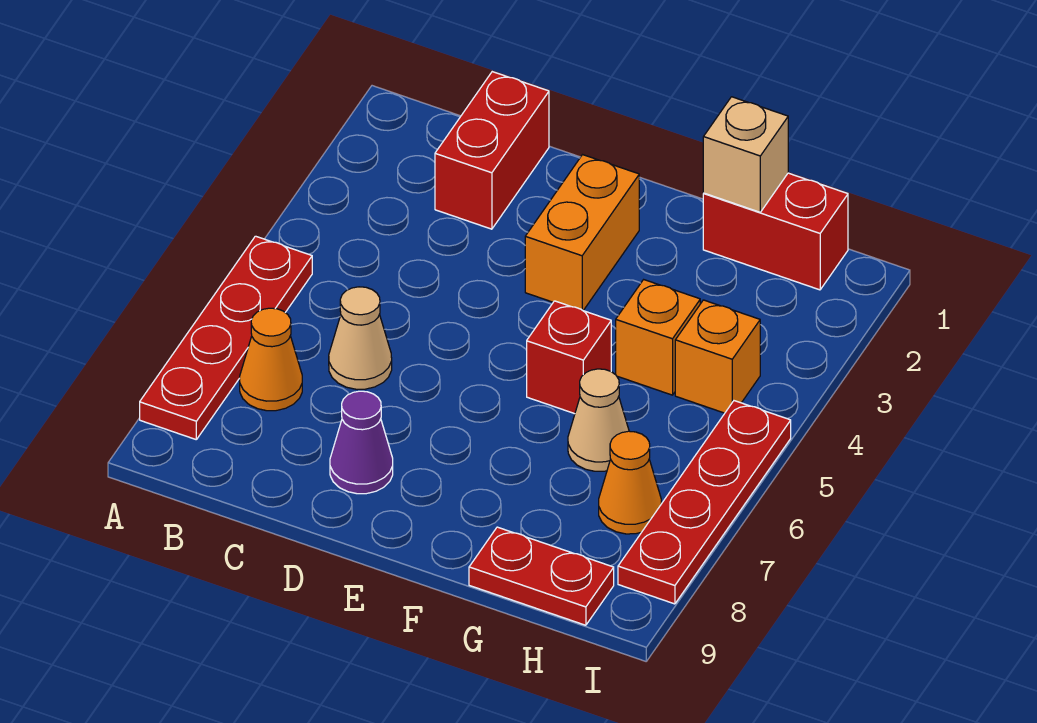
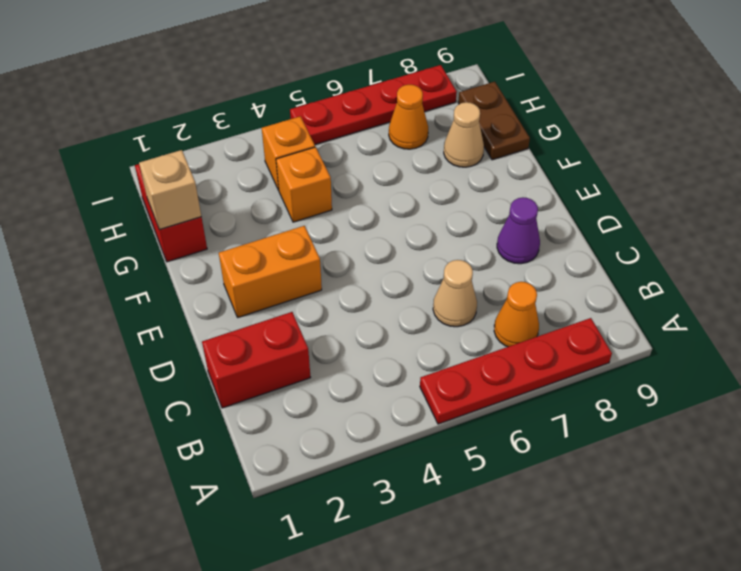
red 1x1 brick [527,301,611,414] -> none
tan 1x1 cone [568,369,629,471] -> tan 1x1 cone moved to [444,102,484,167]
red 1x2 plate [469,527,614,625] -> brown 1x2 plate [458,82,530,160]

